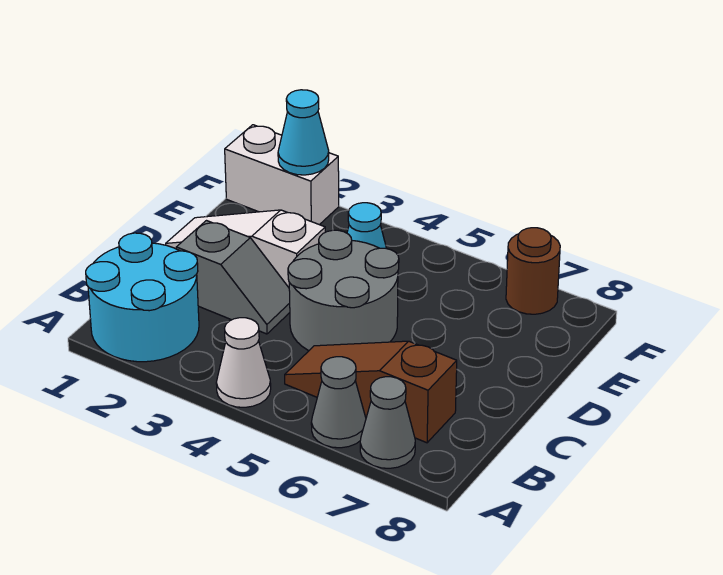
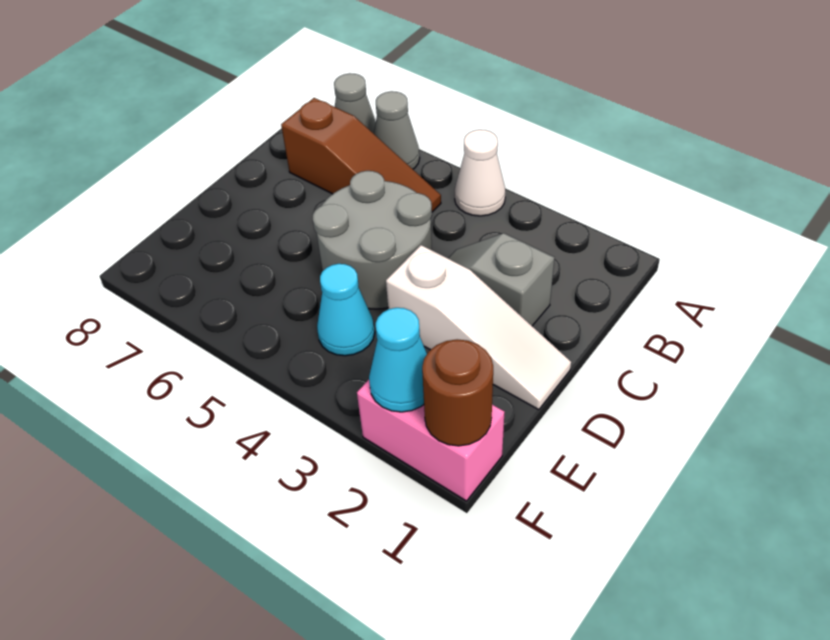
cyan 2x2 round brick [86,233,199,362] -> none
white 1x2 brick [225,125,339,225] -> pink 1x2 brick [357,380,504,501]
brown 1x1 round brick [506,228,560,314] -> brown 1x1 round brick moved to [422,339,493,446]

